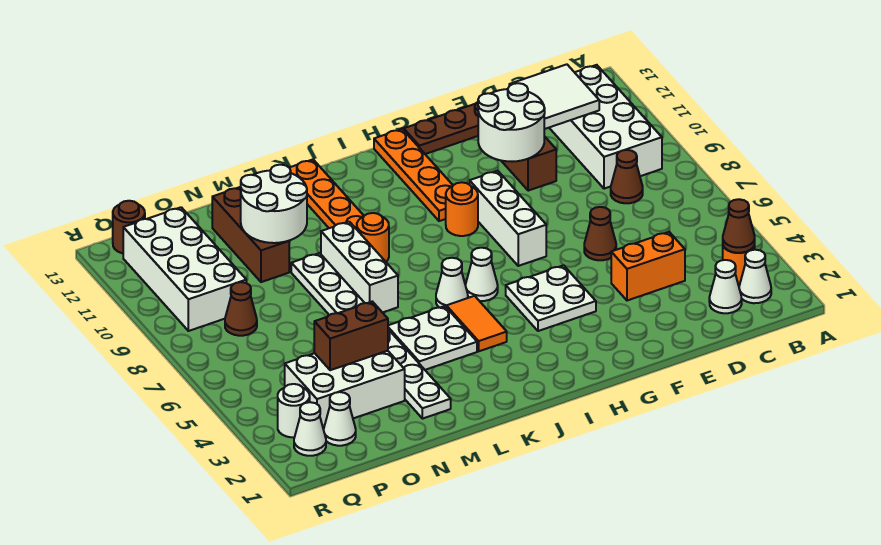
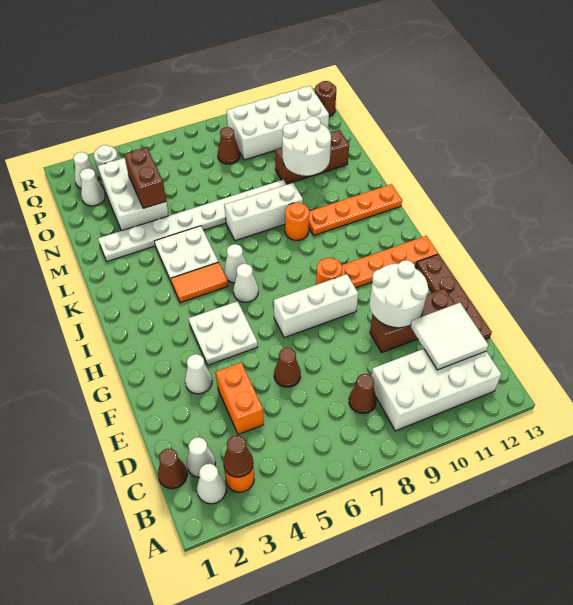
none -> brown 1x1 cone [158,449,187,489]
none -> white 1x1 cone [185,354,212,394]

